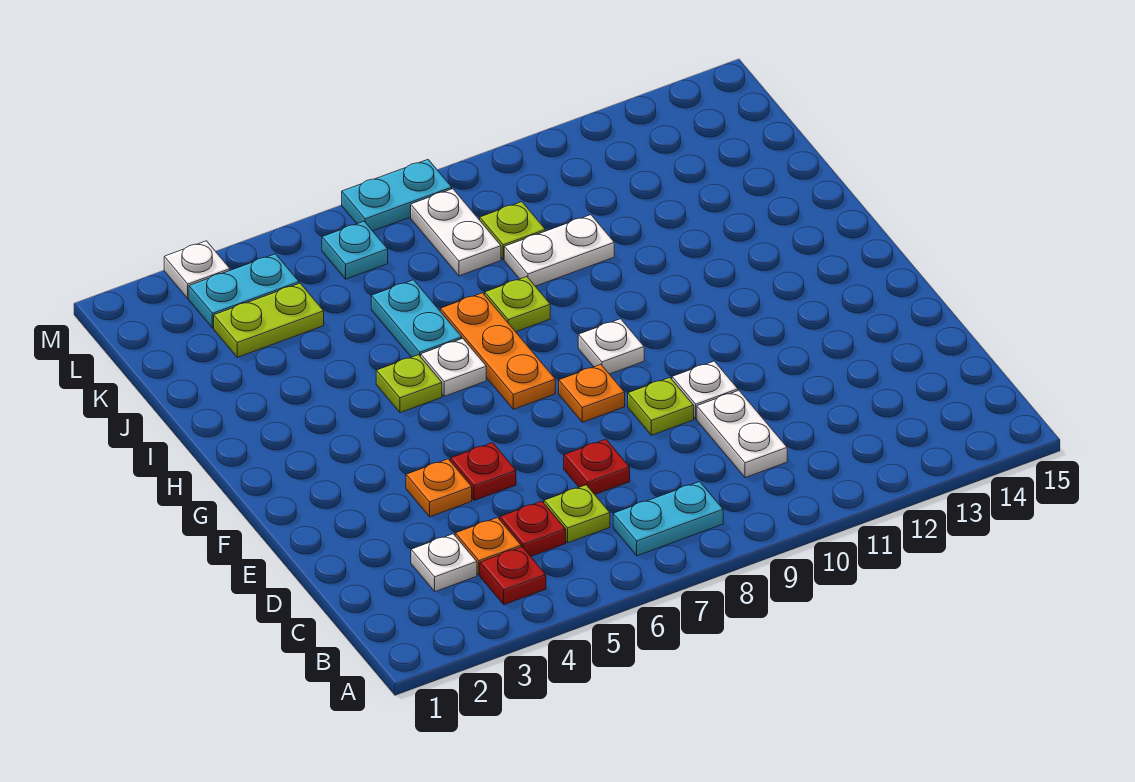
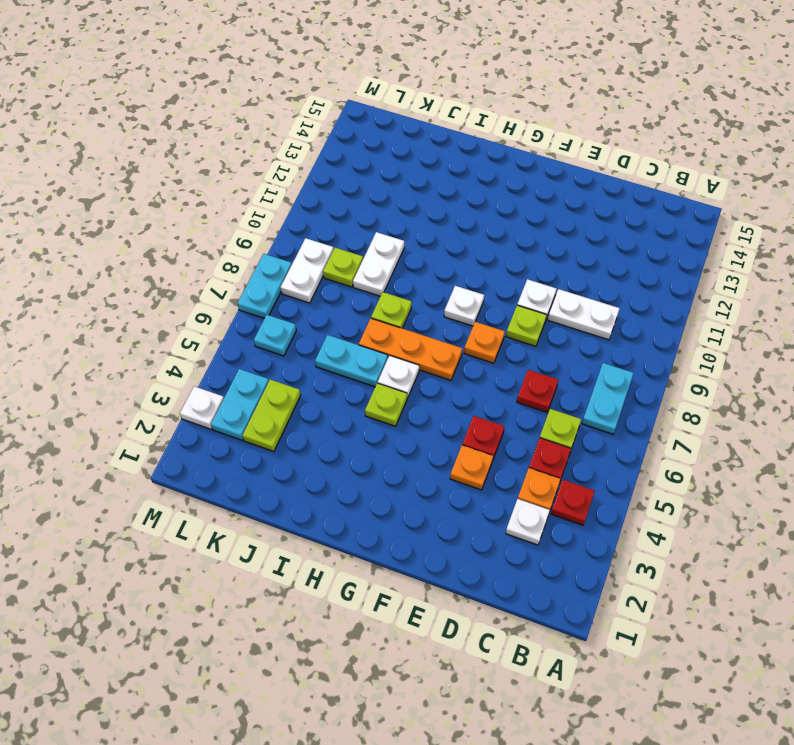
white 1x2 plate [411,189,501,276] -> white 1x2 plate turned to [281,238,334,303]

